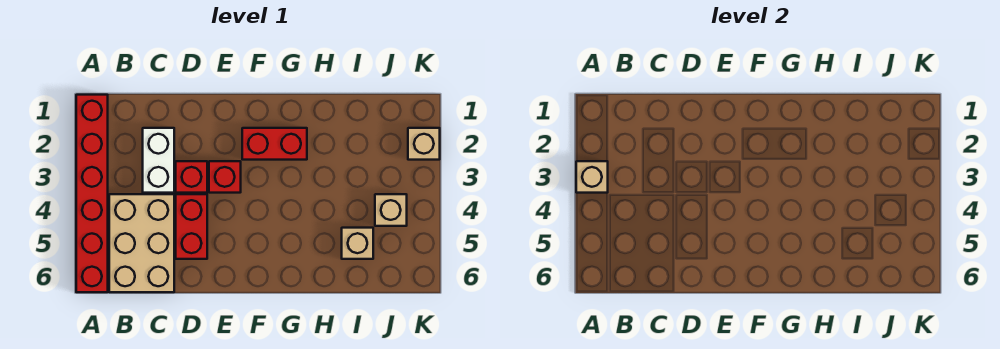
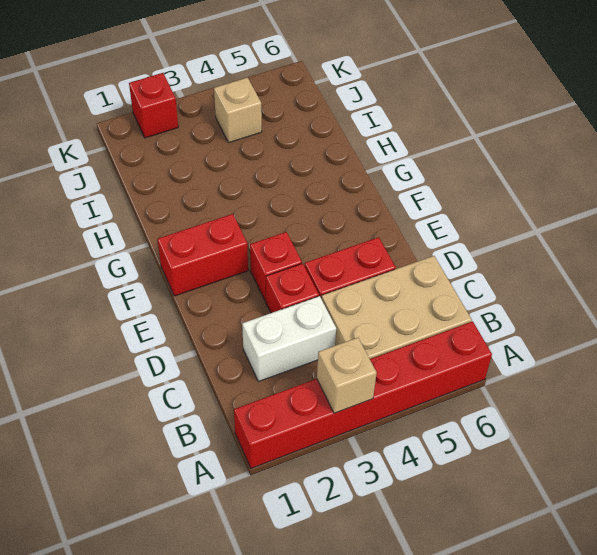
red 1x2 brick [242,128,307,160] -> red 1x2 brick turned to [158,214,248,296]
tan 1x1 brick [342,228,373,259] -> none
tan 1x1 brick [408,128,440,160] -> red 1x1 brick [129,73,178,138]

